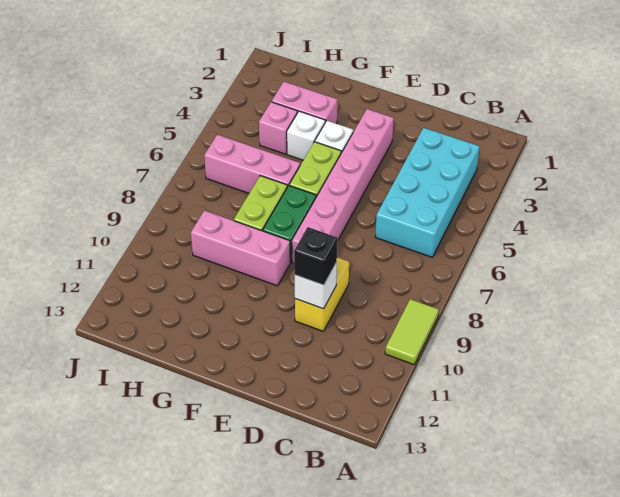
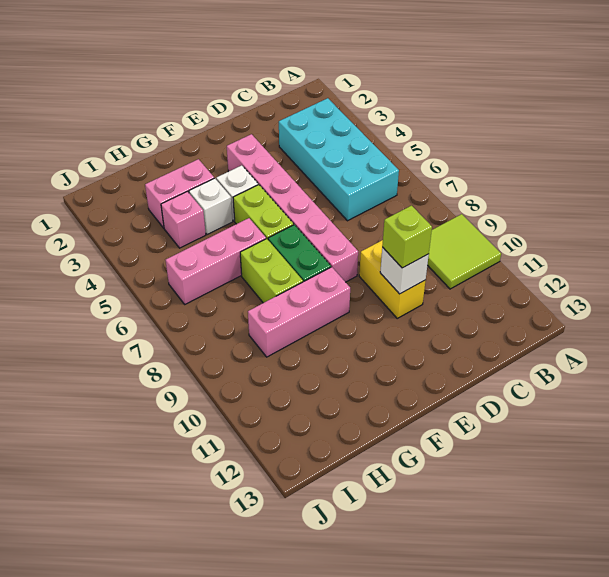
lime 1x2 tile [385,299,439,365] -> lime 2x2 tile [428,214,501,289]
black 1x1 brick [294,227,337,285] -> lime 1x1 brick [382,206,432,268]

